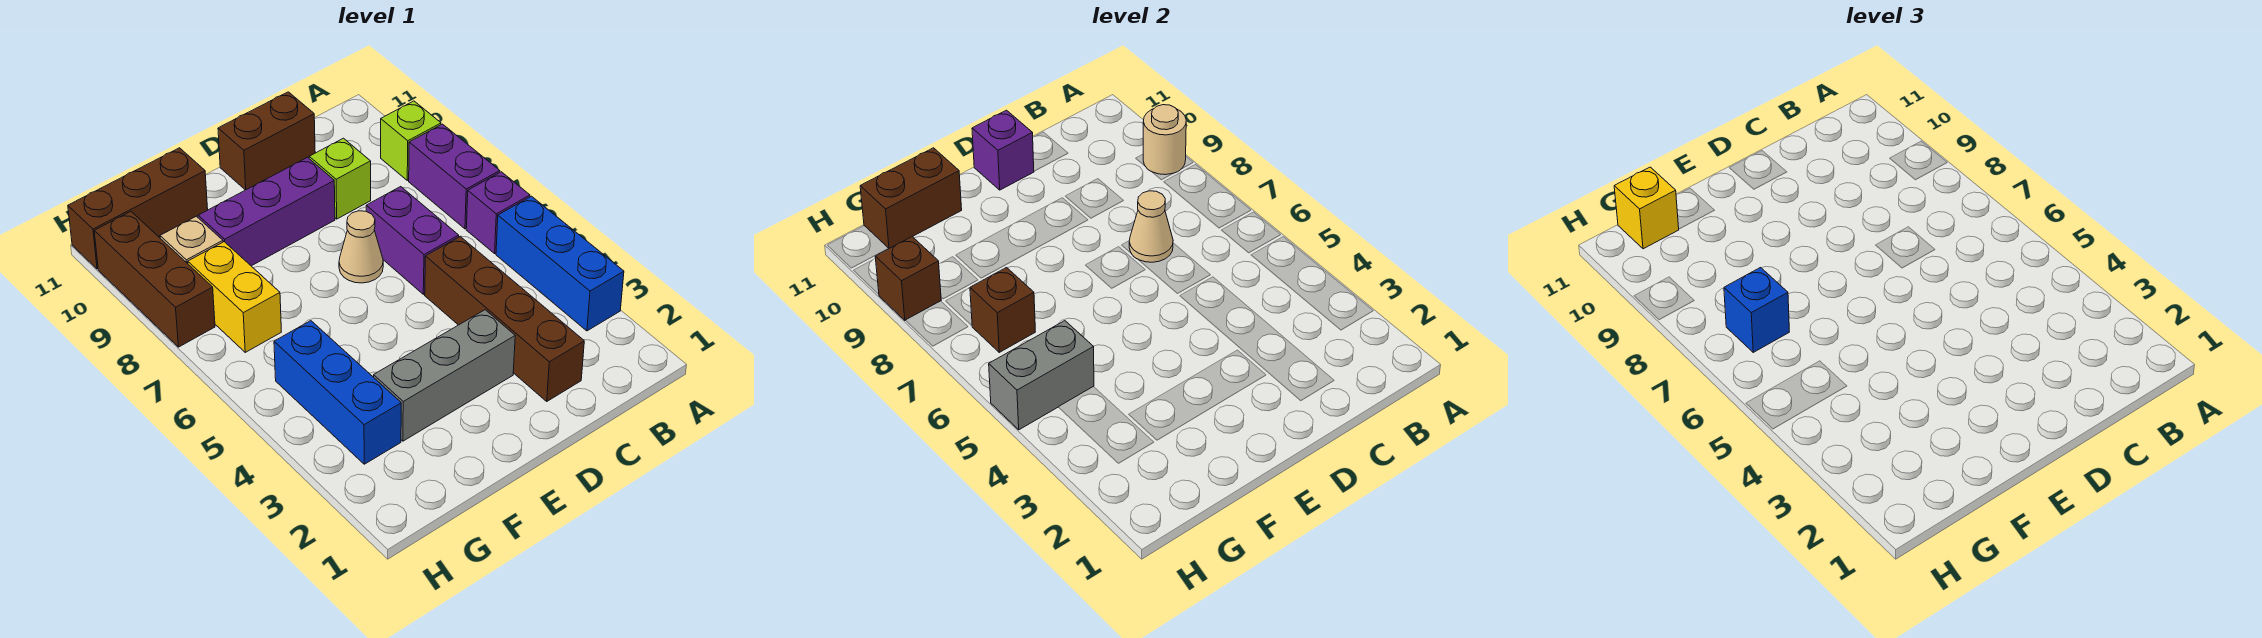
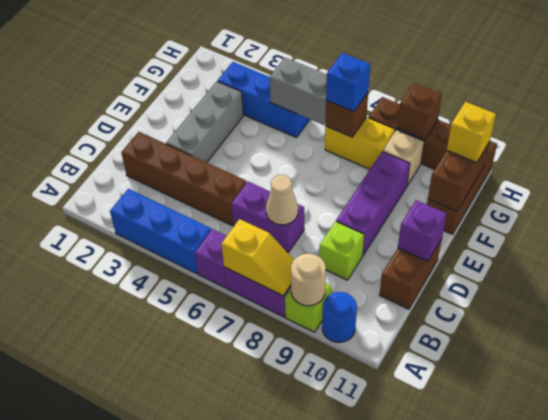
none -> yellow 1x2 slope [221,219,294,296]
none -> blue 1x1 round brick [322,292,357,342]
tan 1x1 cone [339,211,383,283] -> none
grey 1x2 brick [989,321,1094,430] -> grey 1x2 brick turned to [269,58,327,125]

